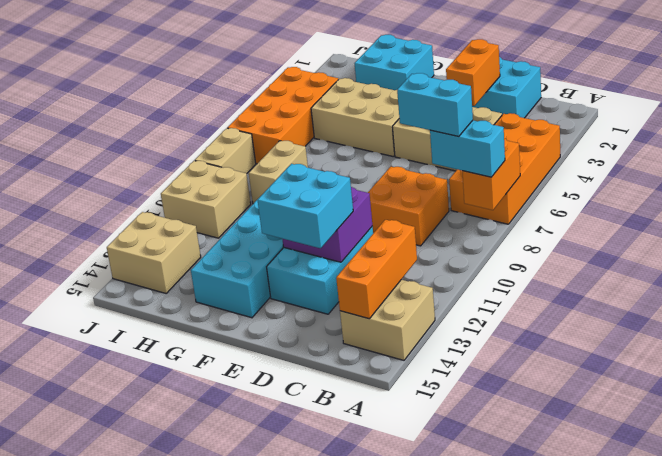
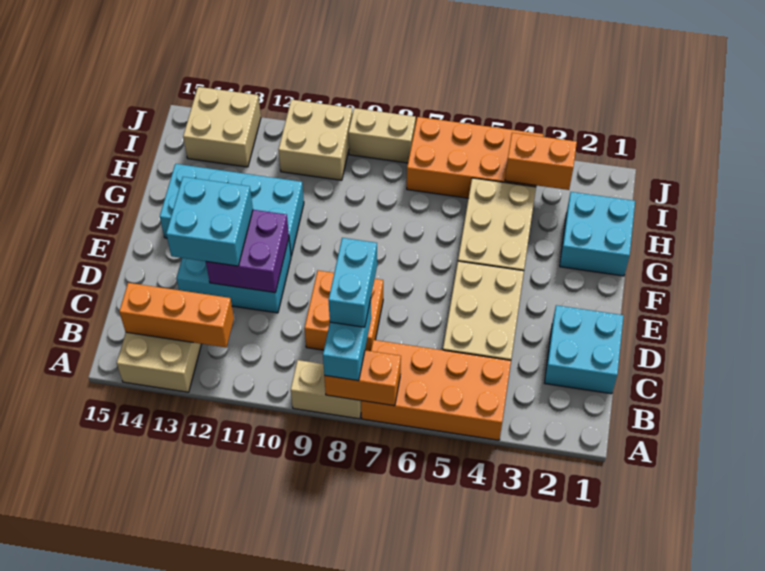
orange 1x2 brick [446,39,500,106] -> orange 1x2 brick moved to [505,133,577,190]
tan 1x2 brick [249,141,308,204] -> tan 1x2 brick moved to [291,360,361,419]

